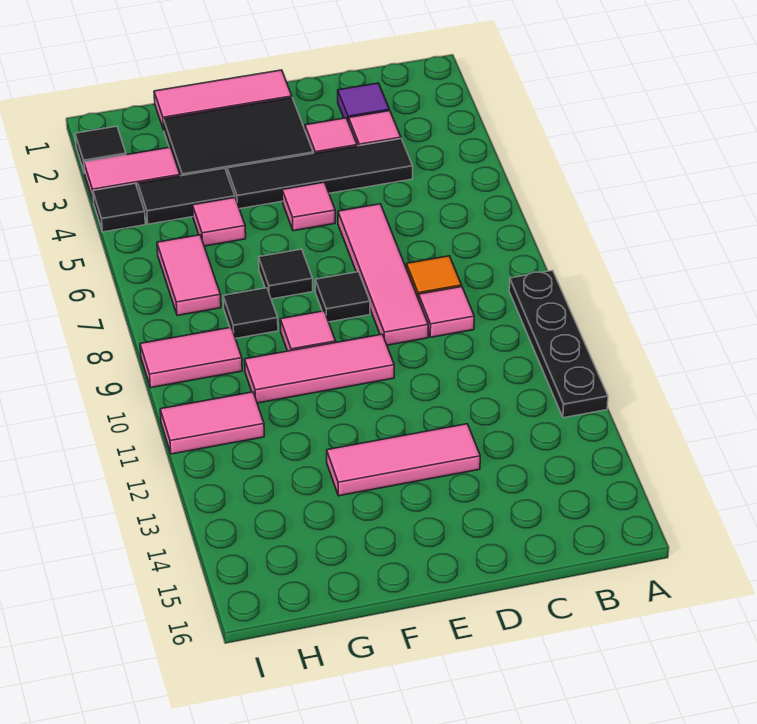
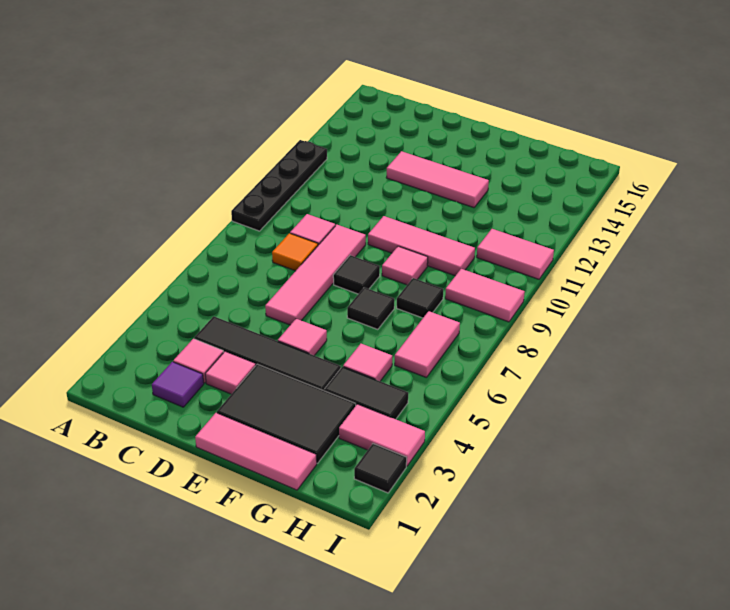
black 1x1 tile [93,184,145,232] -> none

